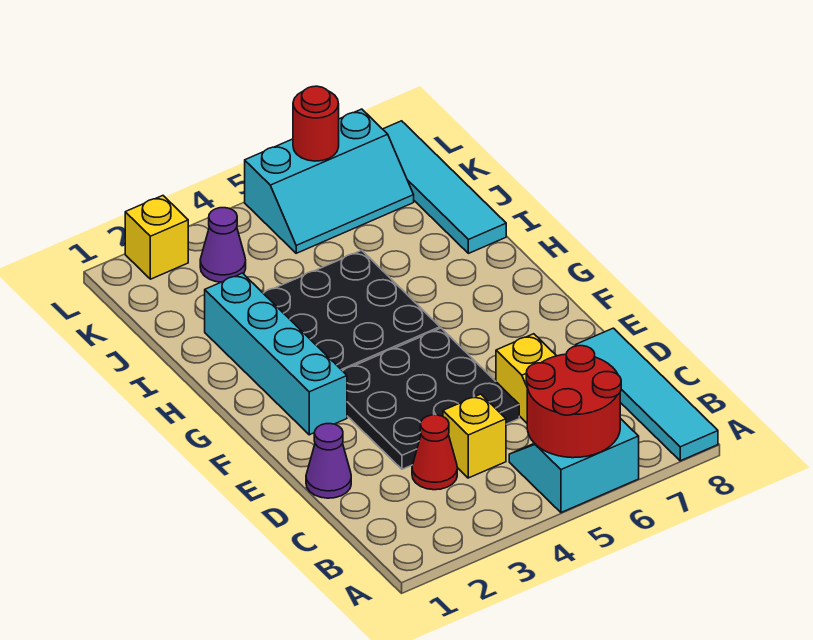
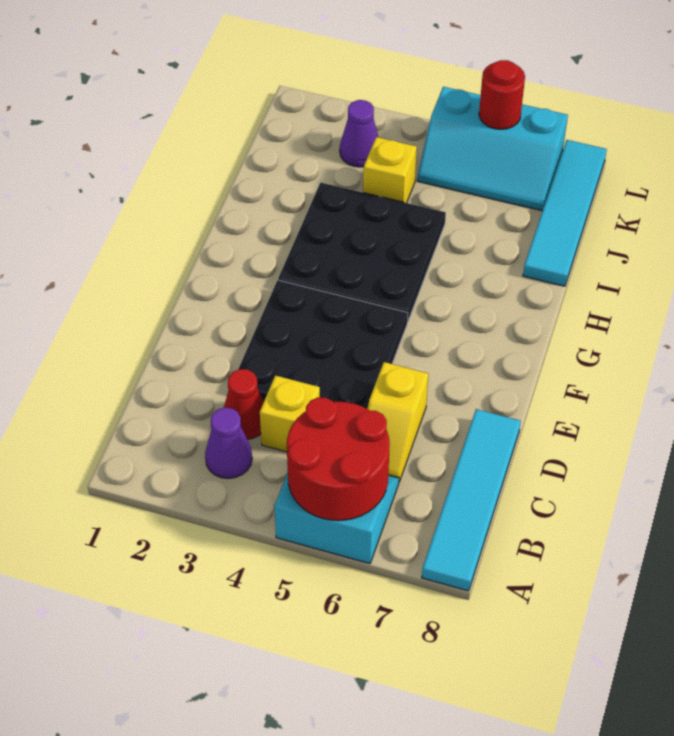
purple 1x1 cone [306,424,351,498] -> purple 1x1 cone moved to [205,408,252,479]
cyan 1x4 brick [205,273,347,435] -> none
yellow 1x1 brick [125,196,189,279] -> yellow 1x1 brick moved to [363,137,417,203]

